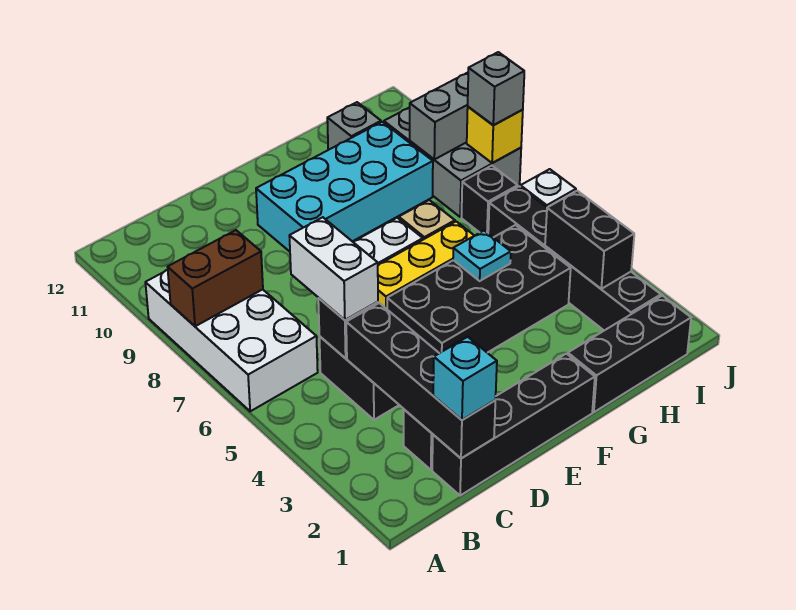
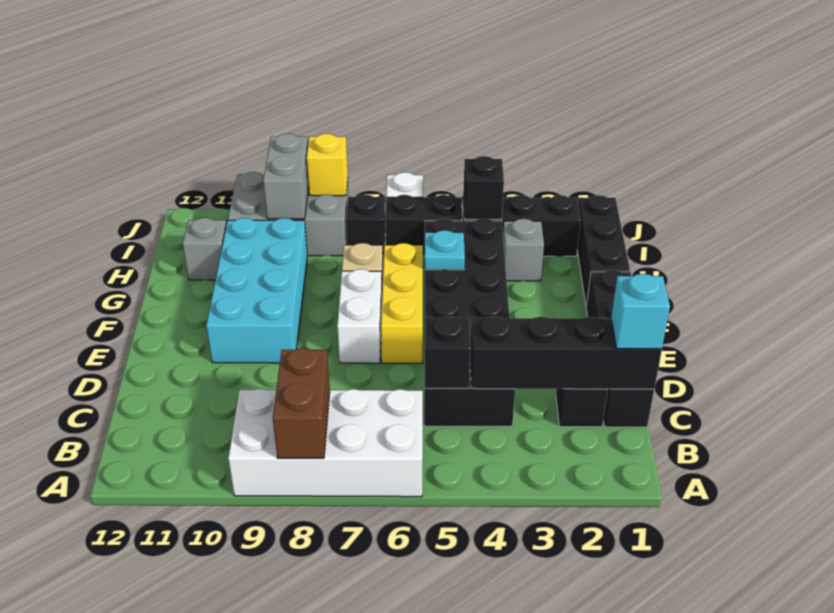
white 1x2 brick [289,217,378,320] -> none
black 1x2 brick [545,191,634,289] -> black 1x1 brick [463,156,504,219]
grey 1x1 brick [468,52,524,125] -> grey 1x1 brick moved to [503,219,544,281]

